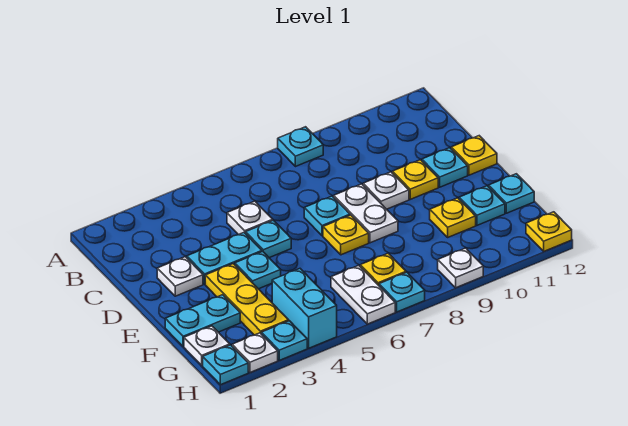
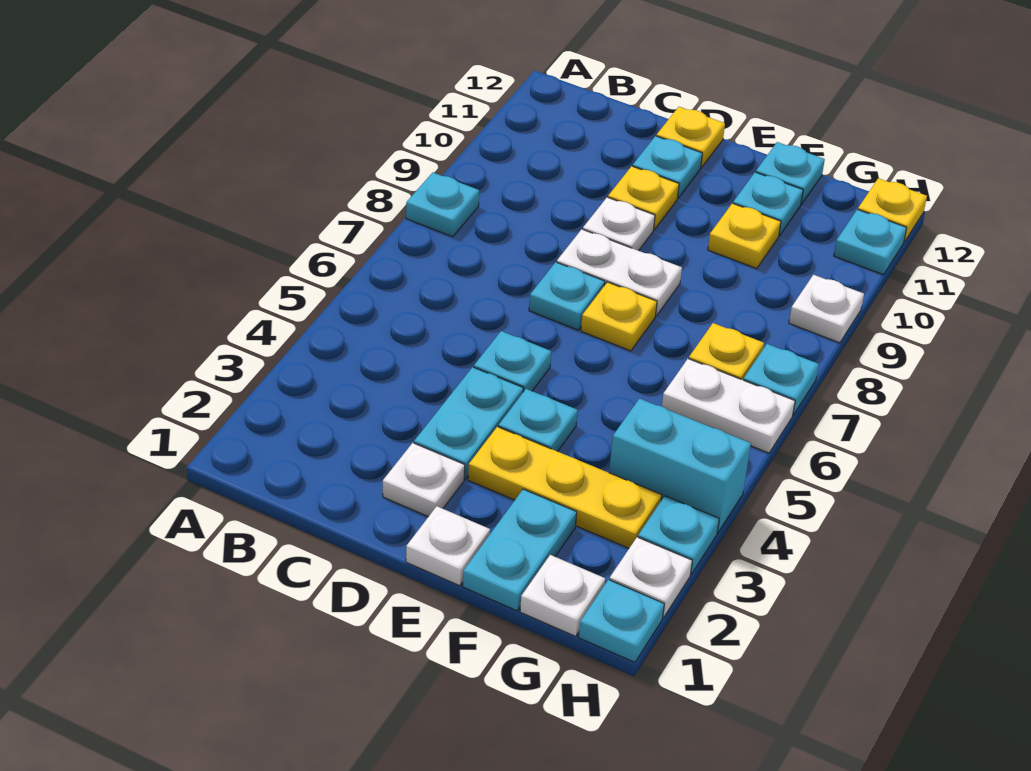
white 1x1 plate [227,201,273,235] -> white 1x1 plate moved to [406,506,490,586]
none -> cyan 1x1 plate [834,209,907,275]

